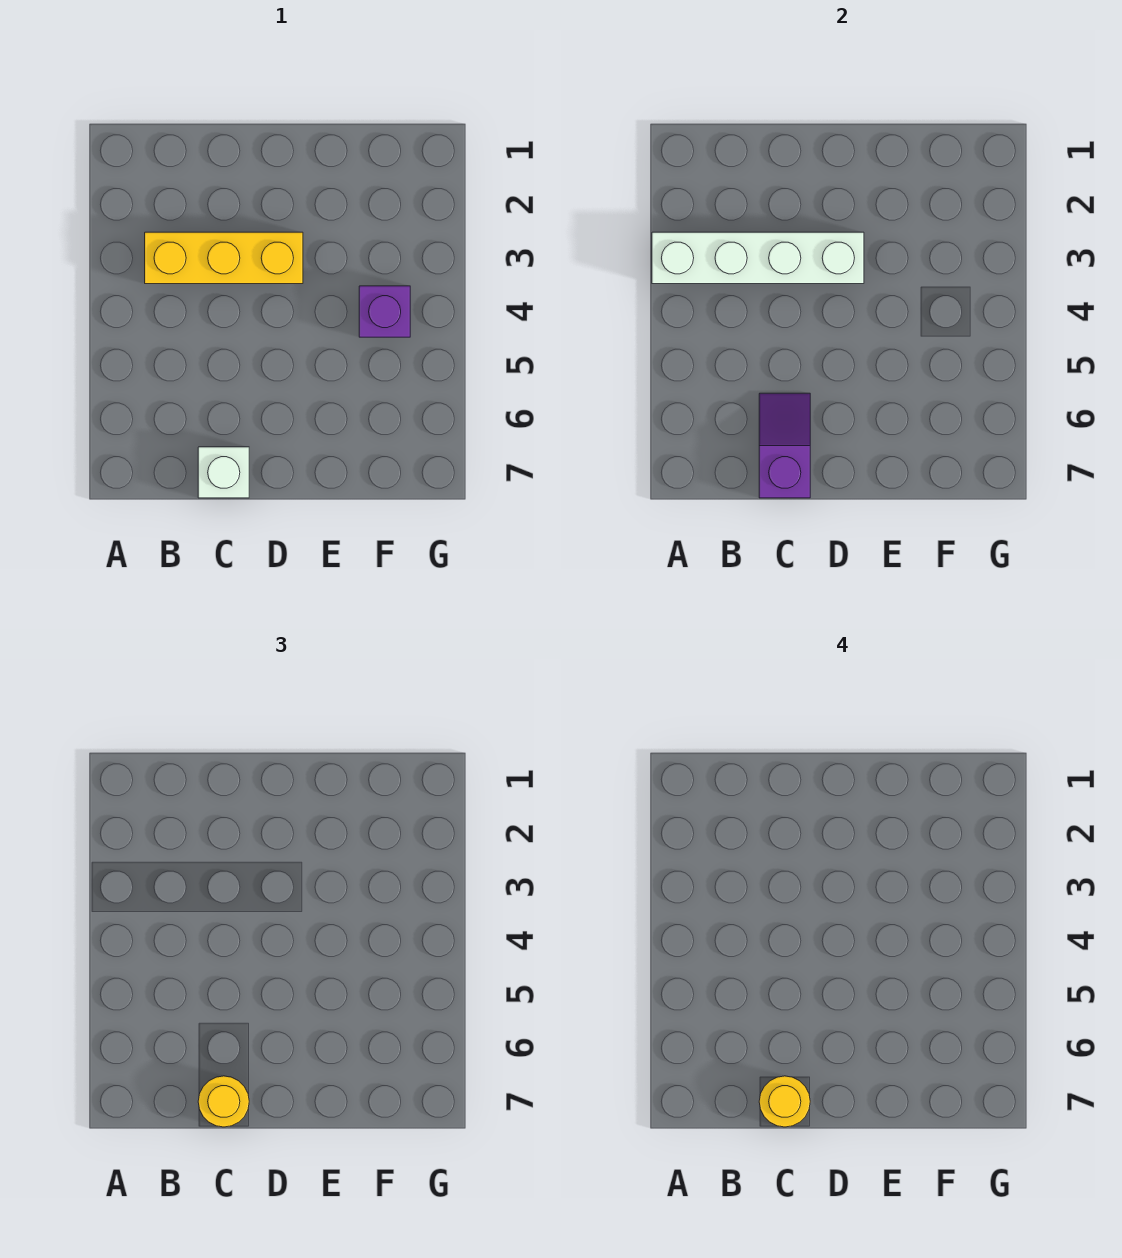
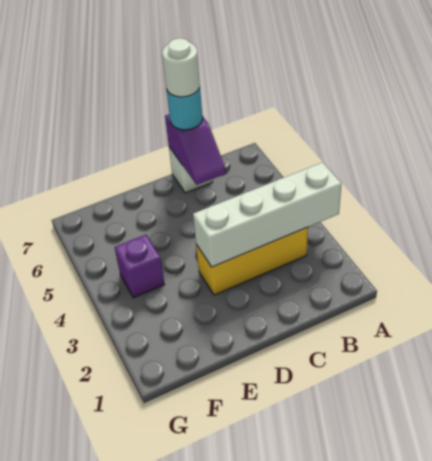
yellow 1x1 round brick [198,1076,249,1127] -> cyan 1x1 round brick [167,88,203,130]
yellow 1x1 round brick [759,1076,810,1127] -> white 1x1 round brick [162,38,200,97]

